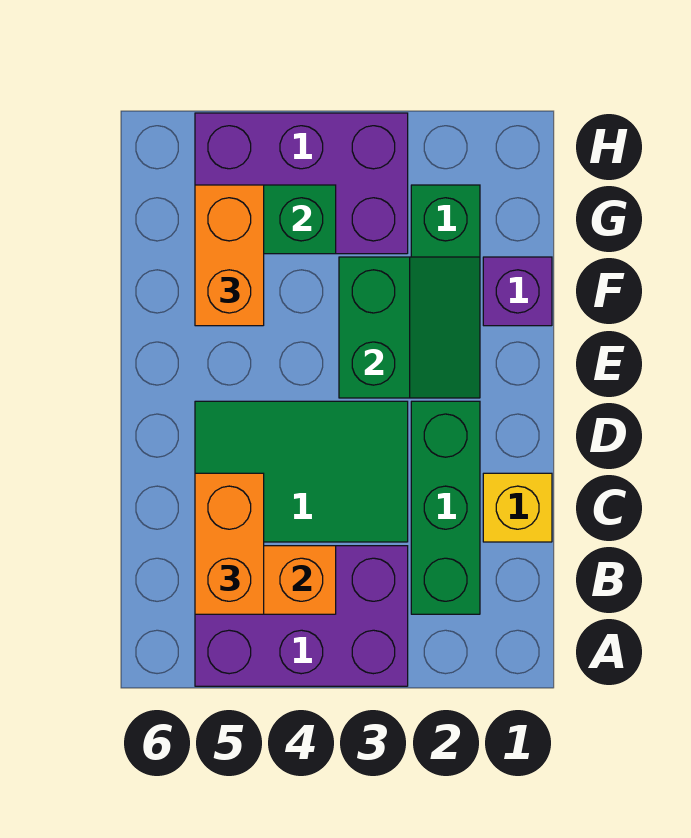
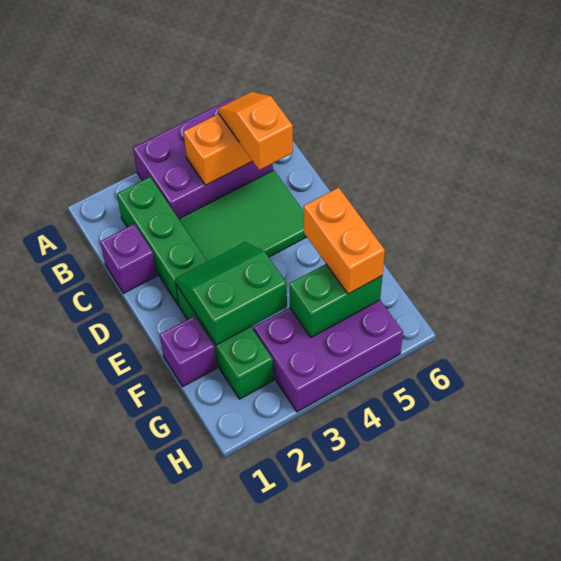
orange 1x2 brick [195,473,264,614] -> orange 1x2 slope [218,92,293,170]
yellow 1x1 brick [483,473,552,542] -> purple 1x1 brick [100,224,157,293]
green 2x2 slope [339,257,480,398] -> green 2x2 slope turned to [175,242,287,345]

